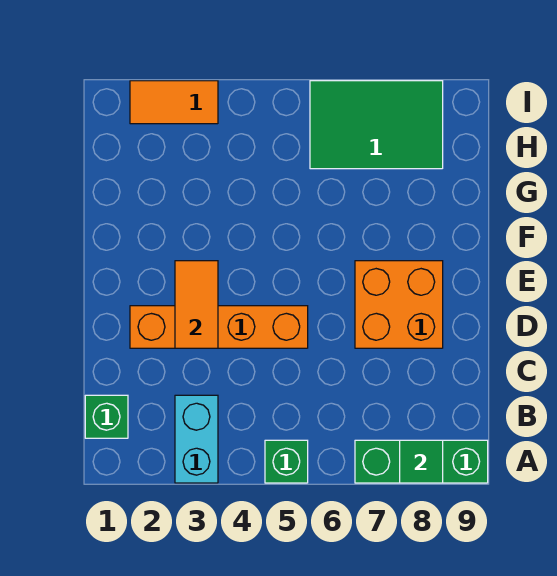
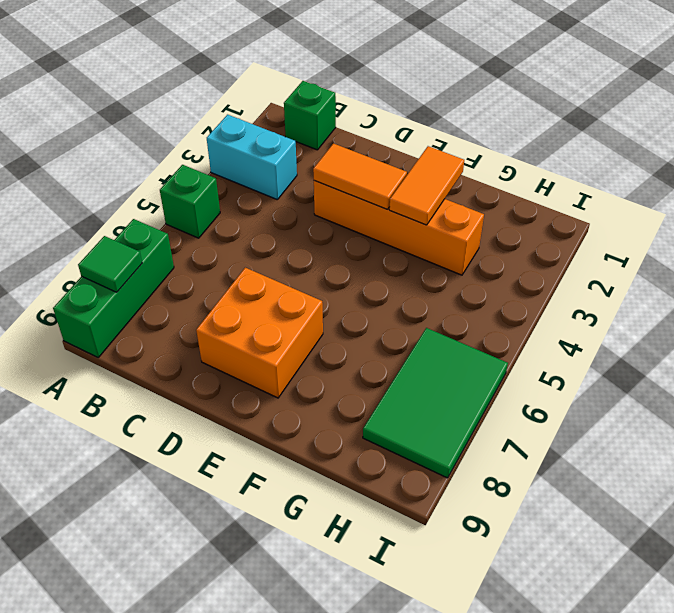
orange 1x4 brick [130,306,308,348] -> orange 1x4 brick turned to [314,180,484,275]
orange 1x2 tile [130,81,218,124] -> orange 1x2 tile moved to [389,146,464,225]

